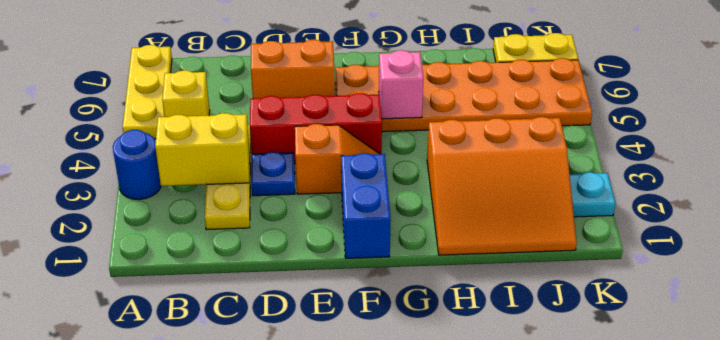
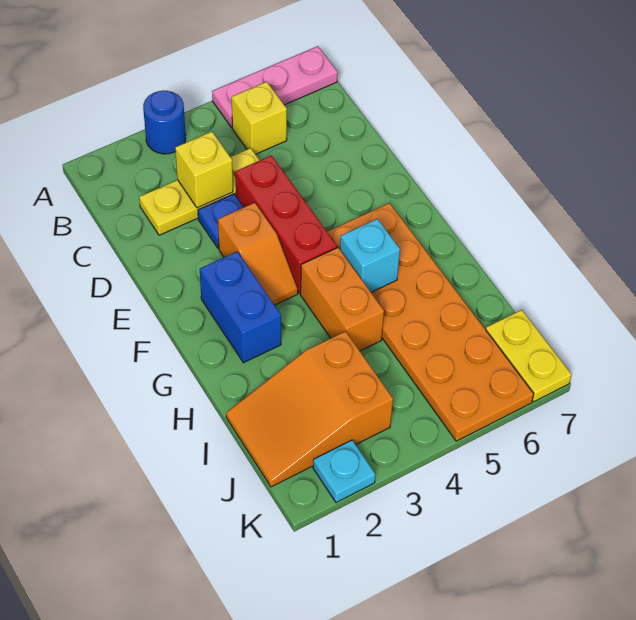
yellow 1x3 plate [123,45,172,139] -> pink 1x3 plate [212,46,338,128]
yellow 1x2 brick [155,113,250,186] -> yellow 1x1 brick [175,132,233,208]
orange 1x2 brick [251,40,335,98] -> orange 1x2 brick moved to [300,248,384,351]
blue 1x2 brick [341,153,391,258] -> blue 1x2 brick turned to [200,252,281,363]
pink 1x1 brick [379,50,424,119] -> cyan 1x1 brick [340,219,400,292]
orange 3x3 slope [427,117,577,255] -> orange 2x3 slope [226,331,393,487]

